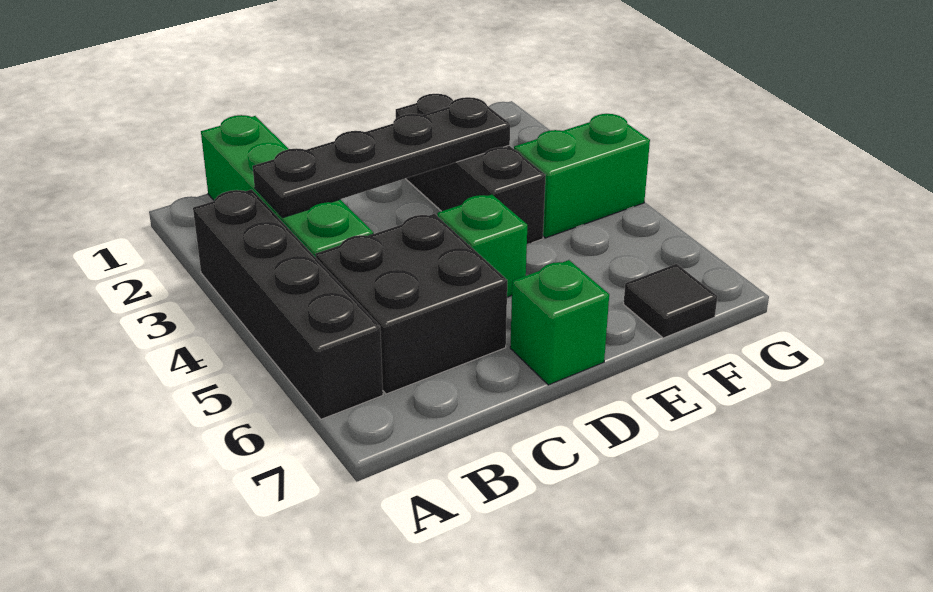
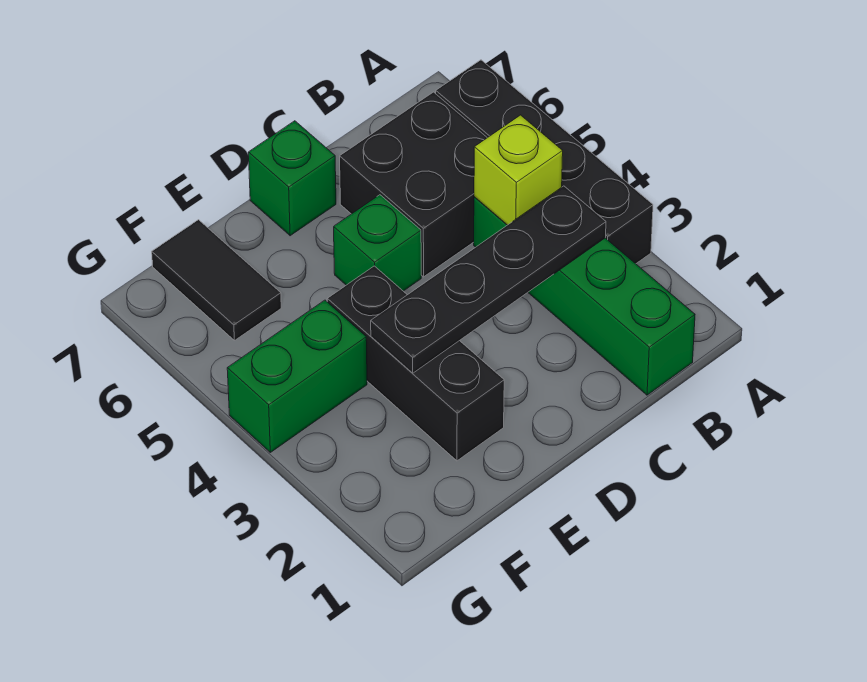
none -> lime 1x1 brick [474,115,563,225]
black 1x1 tile [624,264,718,338] -> black 1x2 tile [152,220,281,340]

